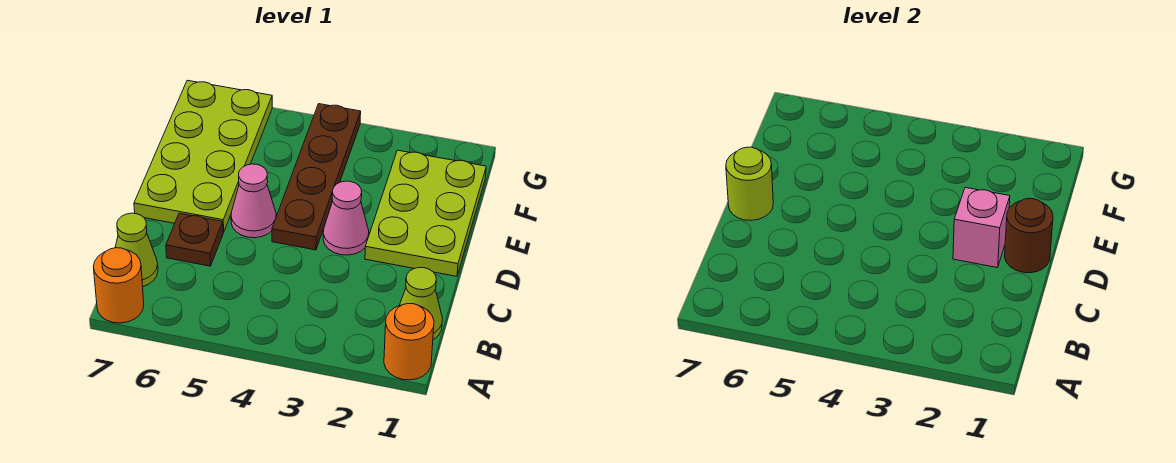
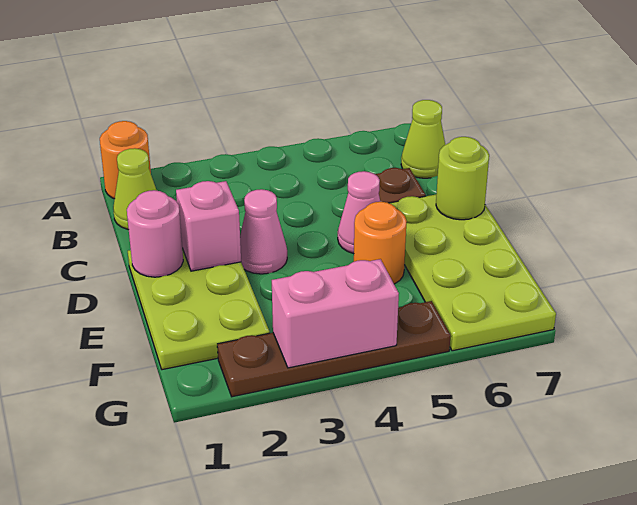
orange 1x1 round brick [94,248,144,323] -> orange 1x1 round brick moved to [354,202,407,284]
brown 1x1 round brick [1005,199,1053,273] -> pink 1x1 round brick [127,190,183,277]
brown 1x4 plate [272,104,361,250] -> brown 1x4 plate turned to [217,301,451,397]
none -> pink 1x2 brick [272,259,399,368]

